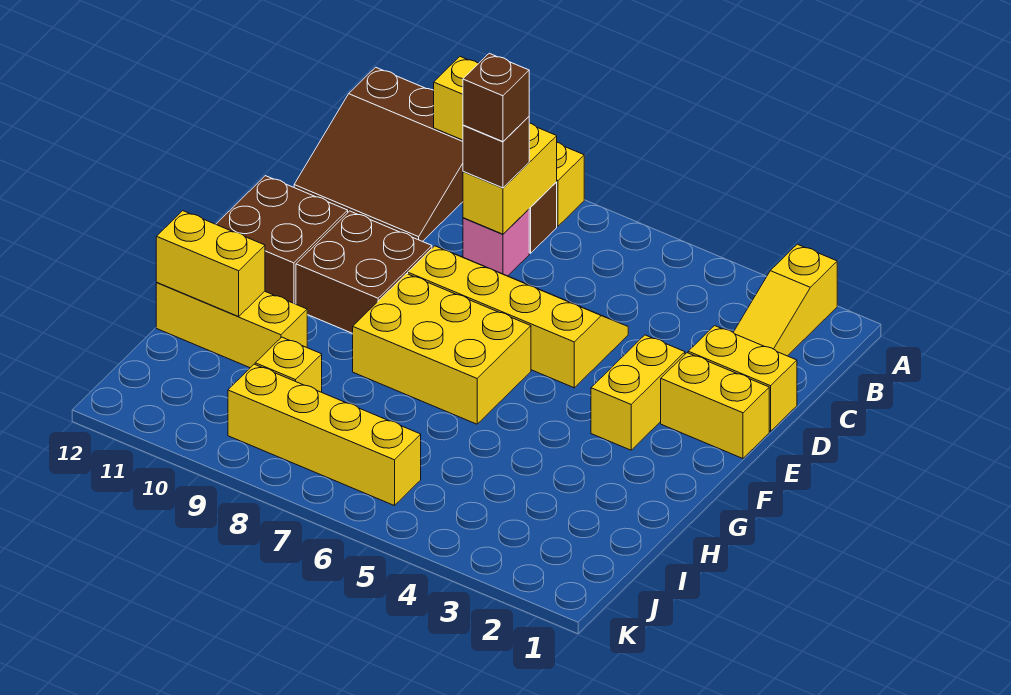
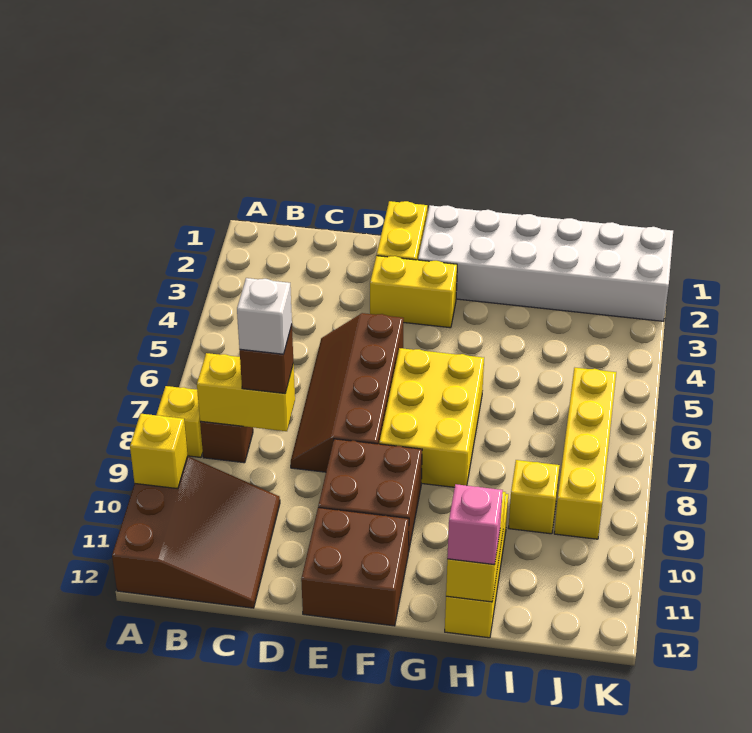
yellow 1x3 slope [733,244,837,356] -> none
pink 1x1 brick [463,209,529,276] -> pink 1x1 brick moved to [447,484,503,565]
brown 1x1 brick [463,53,529,142] -> white 1x1 brick [237,278,292,354]
yellow 1x2 brick [688,326,797,431] -> none
yellow 2x4 slope [408,246,628,388] -> brown 2x4 slope [291,313,404,472]
none -> white 2x6 brick [418,205,673,321]

